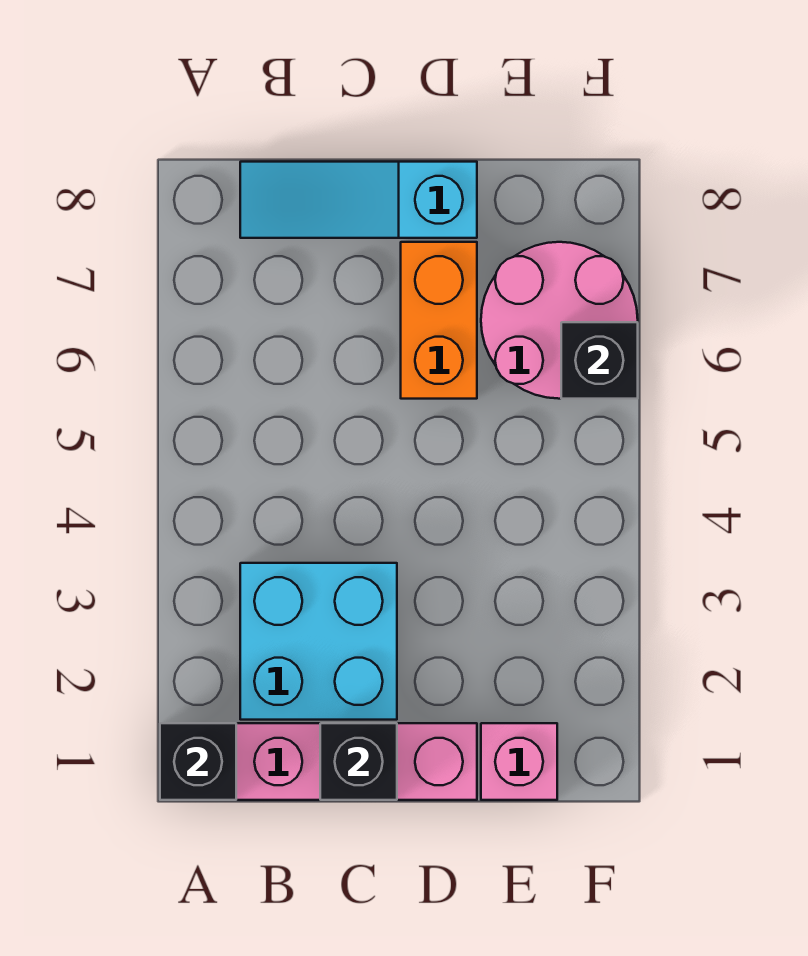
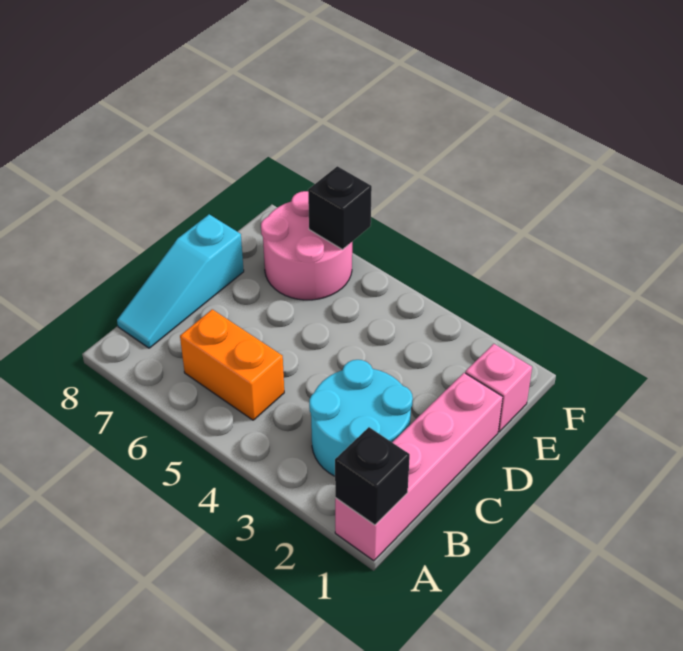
cyan 2x2 brick [240,563,397,720] -> cyan 2x2 round brick [309,360,413,476]
black 1x1 brick [320,723,397,800] -> none
orange 1x2 brick [401,242,477,399] -> orange 1x2 brick moved to [180,309,284,420]

